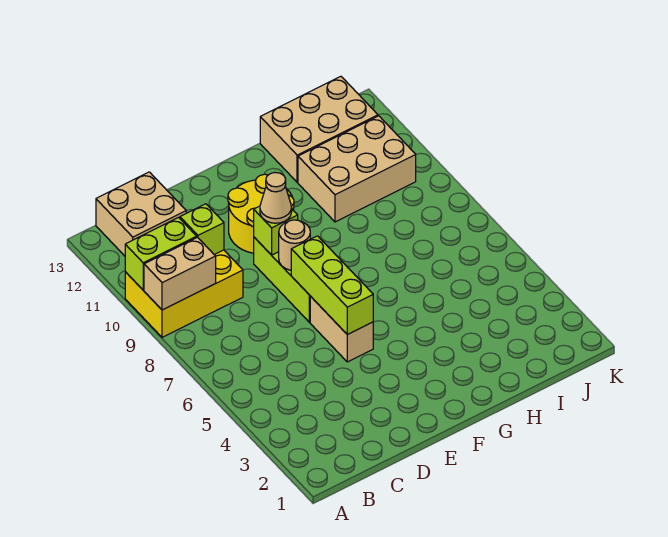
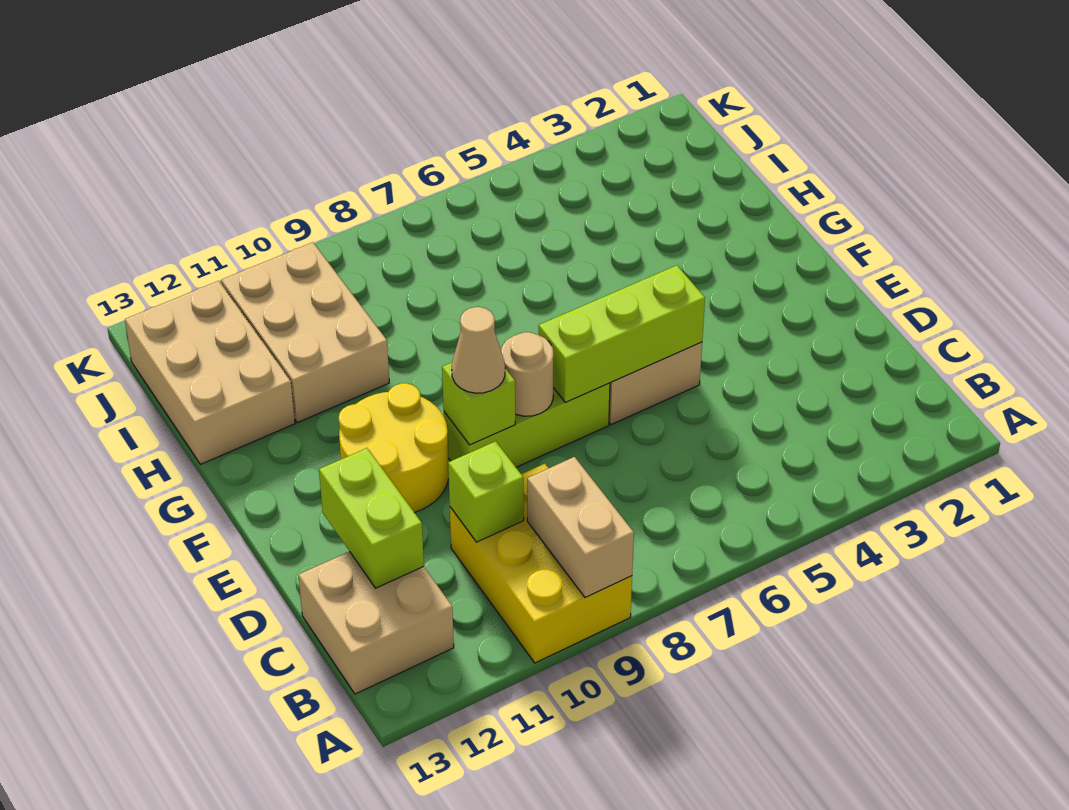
lime 1x2 brick [125,218,197,290] -> lime 1x2 brick moved to [319,448,424,588]

